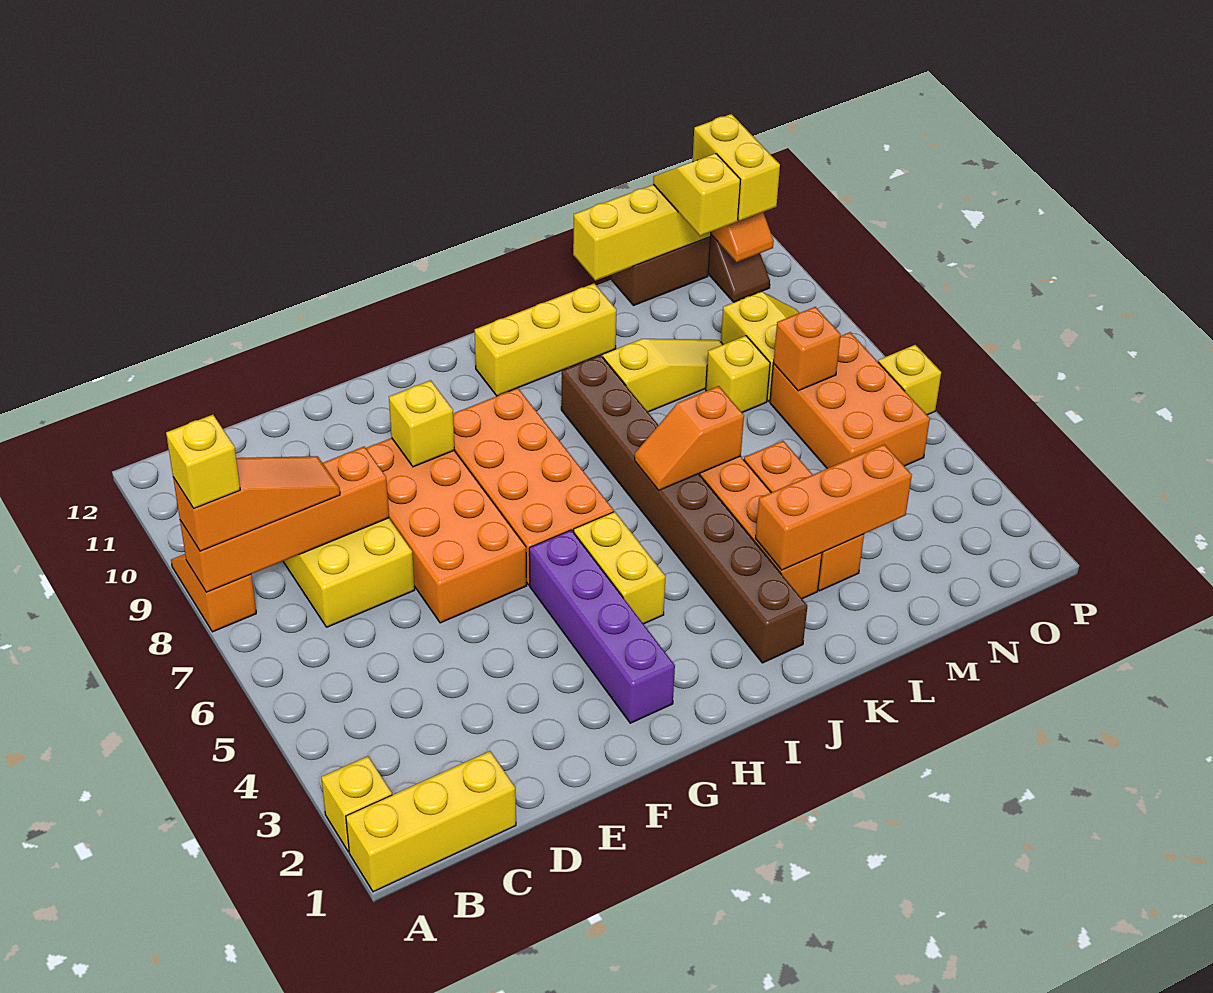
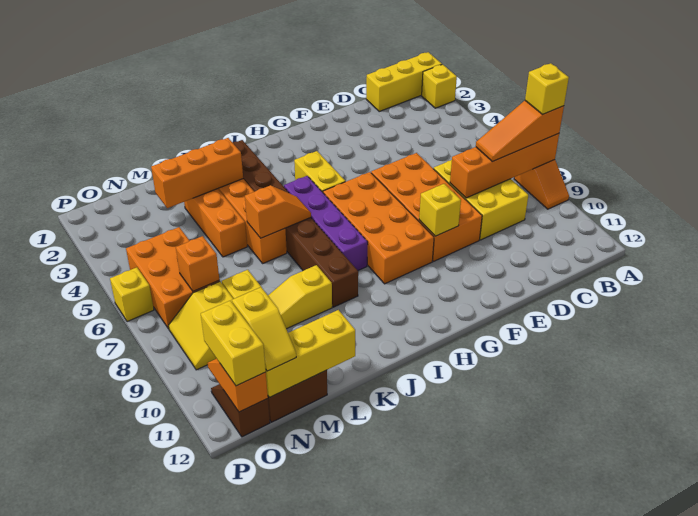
purple 1x4 brick [529,530,675,723] -> purple 1x4 brick moved to [284,176,368,270]
yellow 1x3 brick [475,283,617,396] -> none

